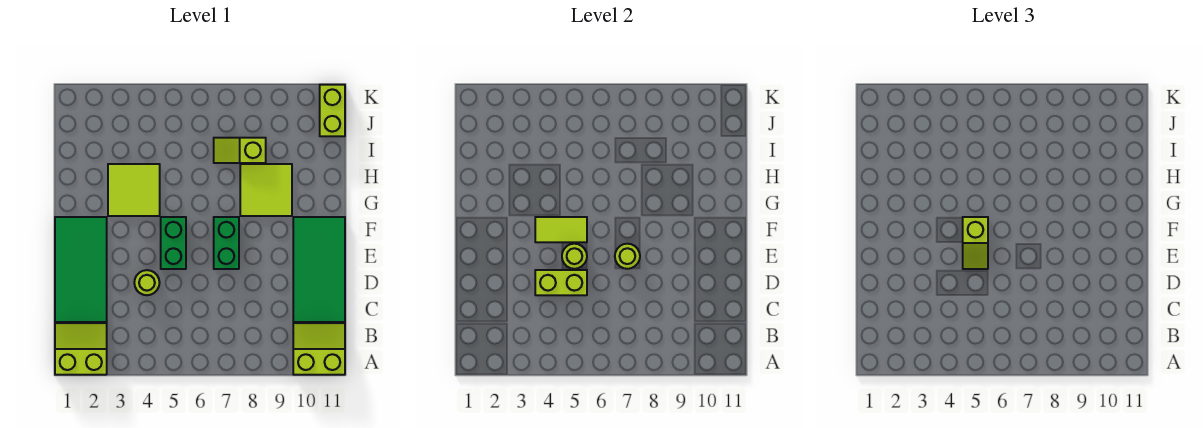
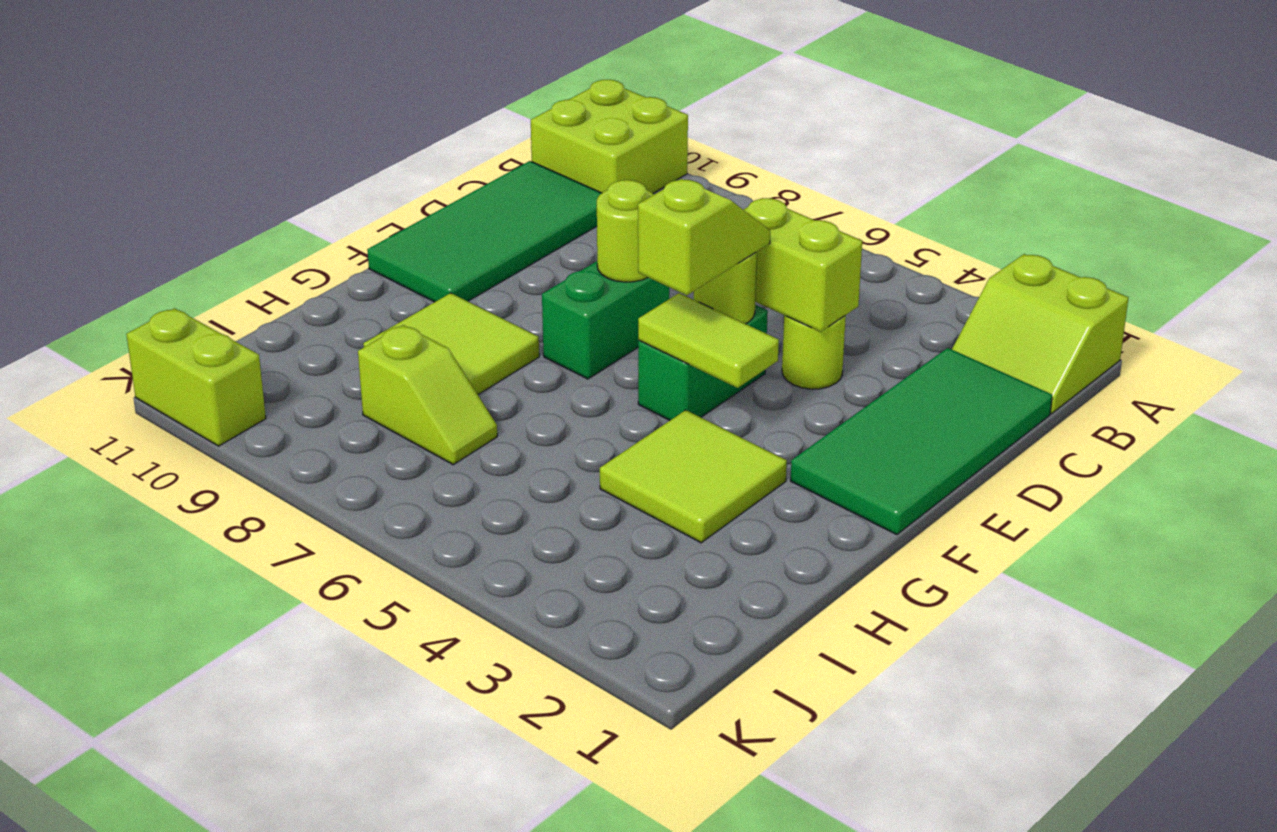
lime 2x2 slope [293,323,345,375] -> lime 2x2 brick [531,80,688,193]
lime 1x2 brick [320,85,345,136] -> lime 1x2 brick turned to [126,308,266,446]

